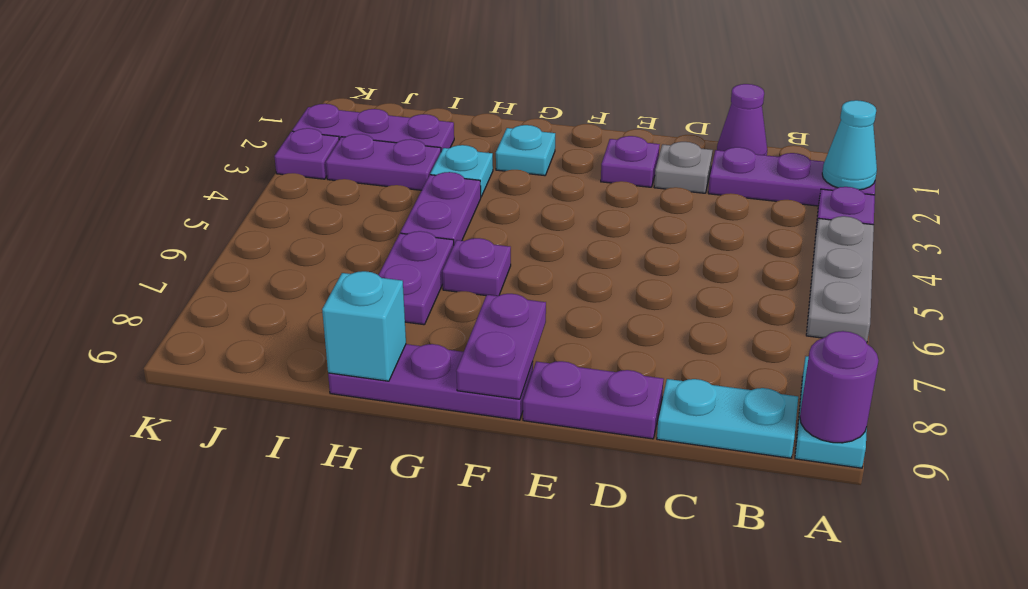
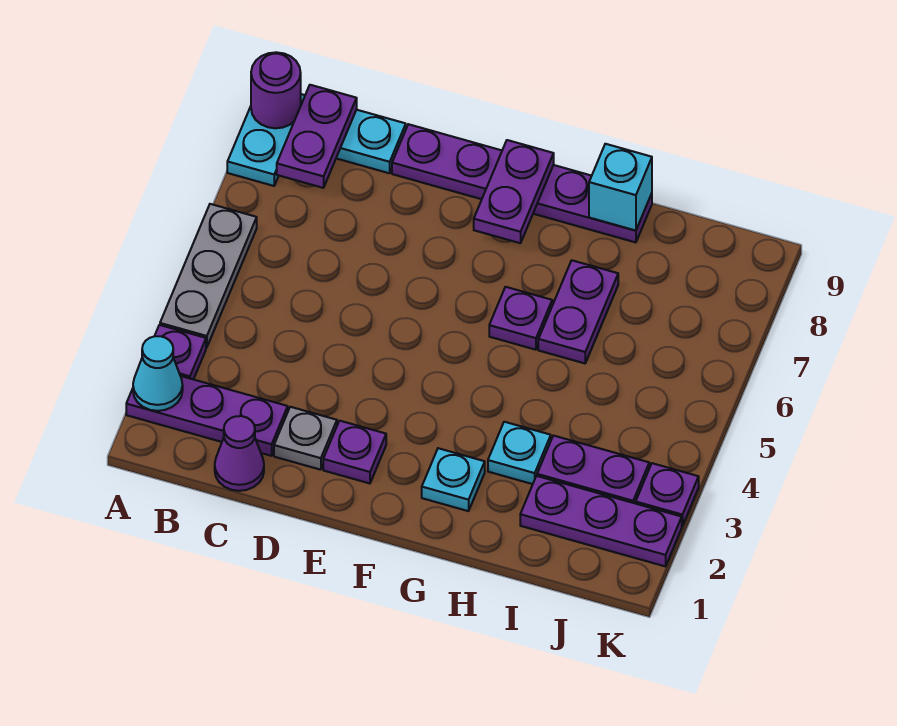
purple 1x2 plate [401,172,481,244] -> purple 1x2 plate moved to [277,85,357,188]

